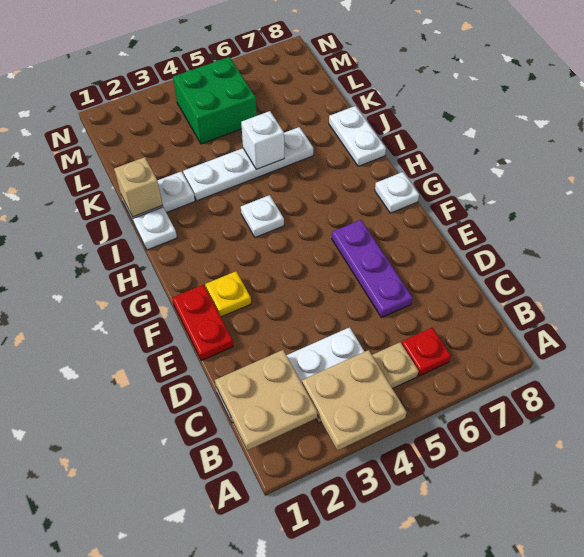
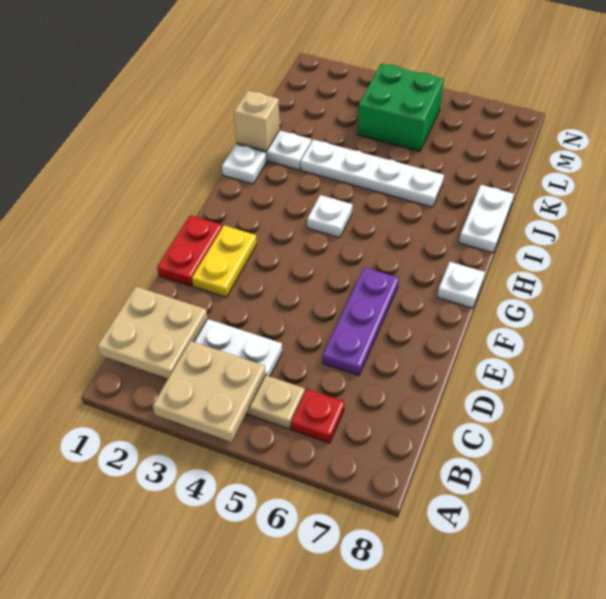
yellow 1x1 plate [205,271,251,317] -> yellow 1x2 plate [192,225,257,297]
white 1x1 brick [241,111,284,169] -> none

